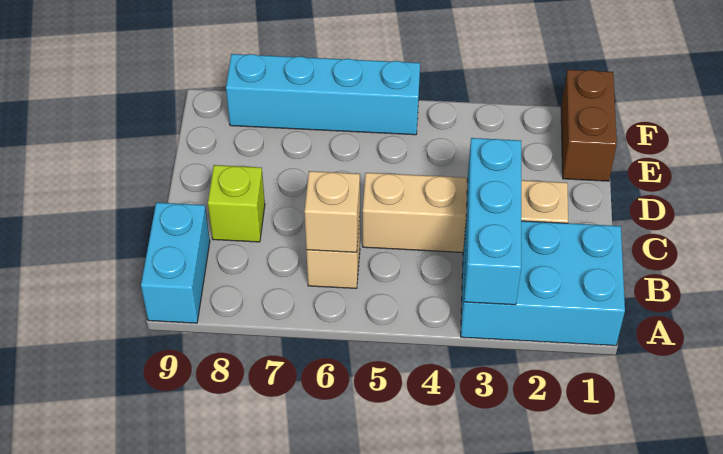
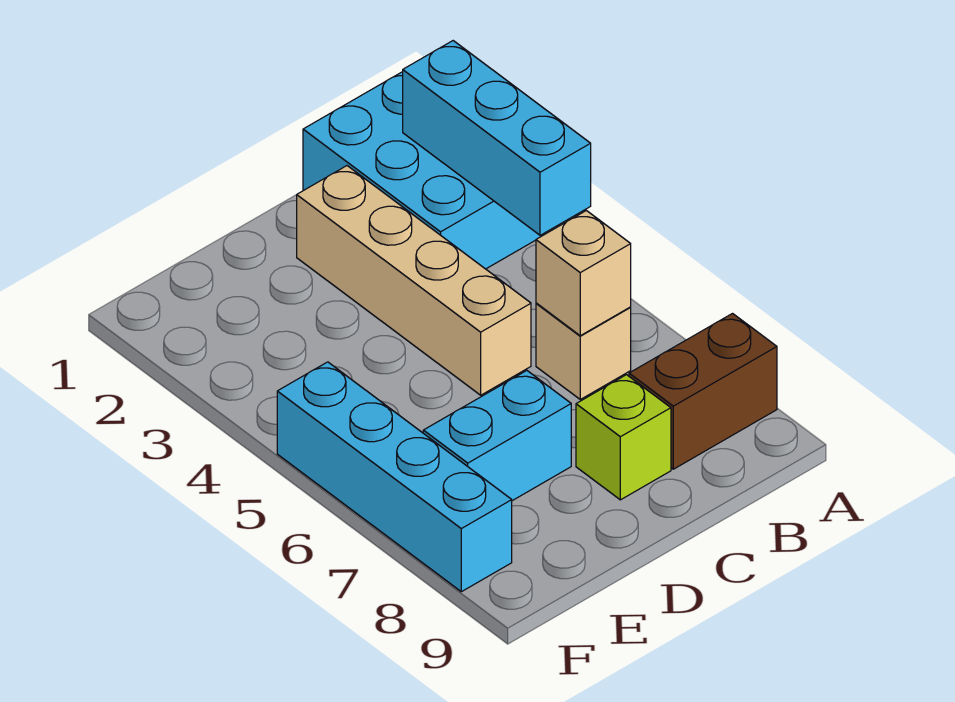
cyan 1x3 brick [464,138,521,305] -> cyan 1x3 brick turned to [403,41,591,235]
cyan 1x2 brick [141,203,210,323] -> cyan 1x2 brick moved to [423,371,571,501]
brown 1x2 brick [561,70,617,181] -> brown 1x2 brick moved to [629,314,777,469]

